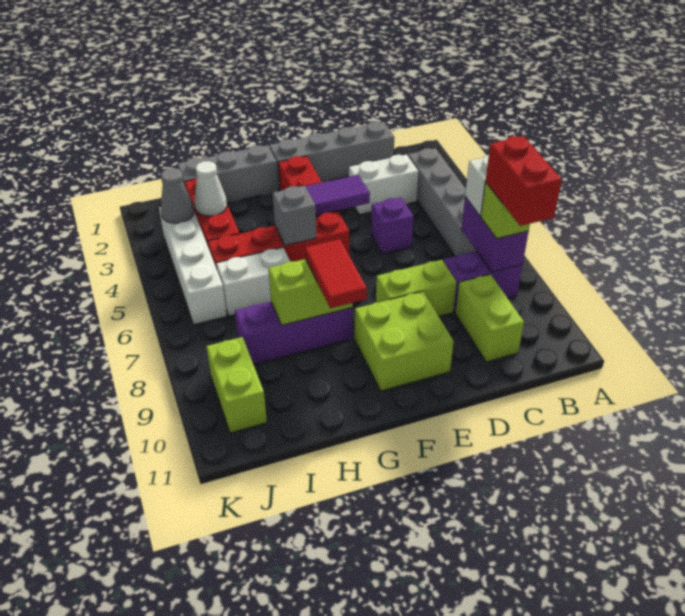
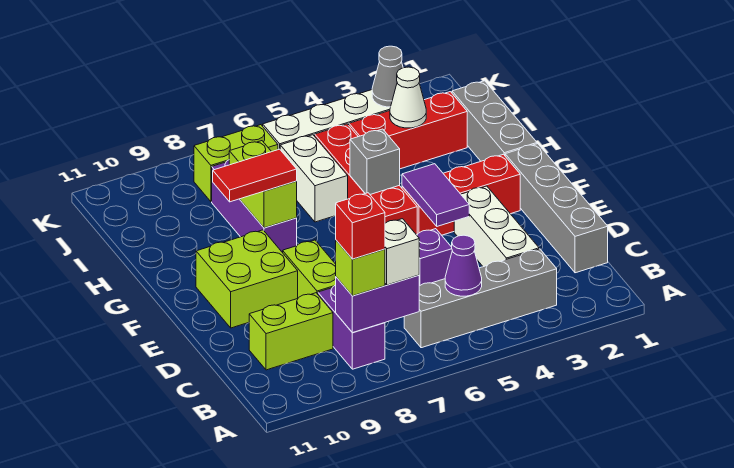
none -> purple 1x1 cone [445,235,482,296]
red 1x2 brick [485,136,562,226] -> red 1x1 brick [336,193,385,259]
white 1x2 brick [349,155,418,215] -> white 1x3 brick [454,186,539,267]
lime 1x2 brick [206,337,267,433] -> lime 1x2 brick moved to [194,125,278,202]

